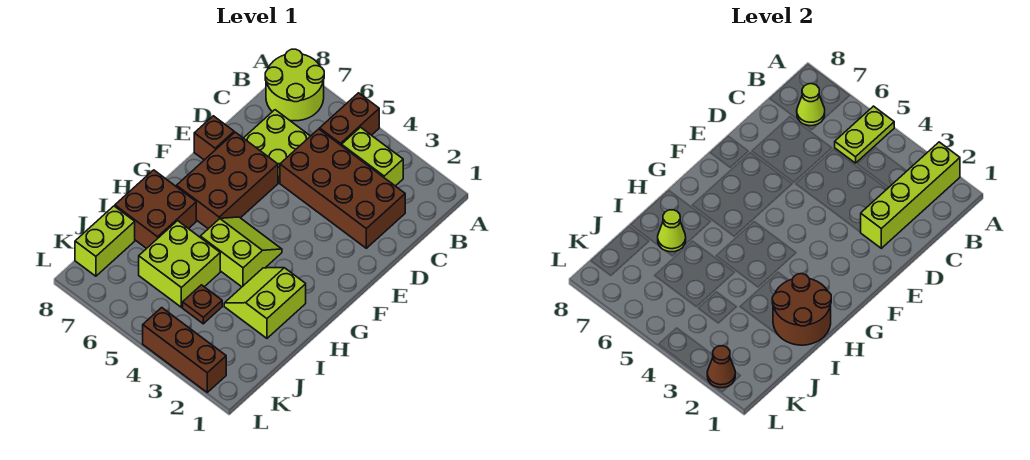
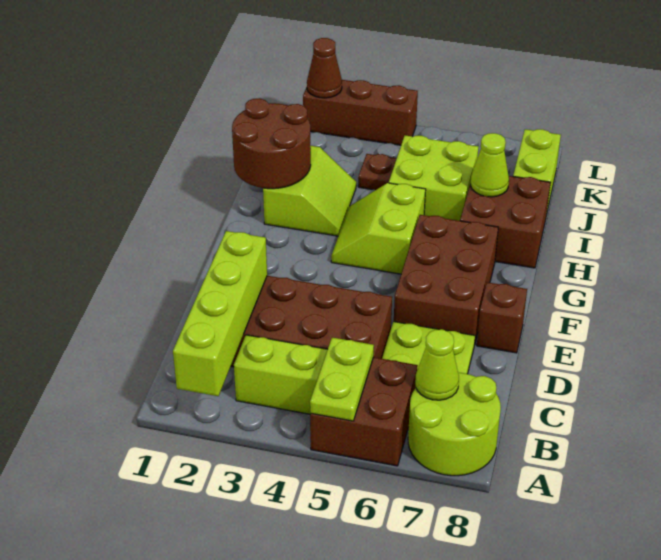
brown 1x2 brick [320,93,379,146] -> brown 2x2 brick [310,357,418,466]
lime 2x2 slope [200,217,282,287] -> lime 2x2 slope turned to [331,183,426,274]

